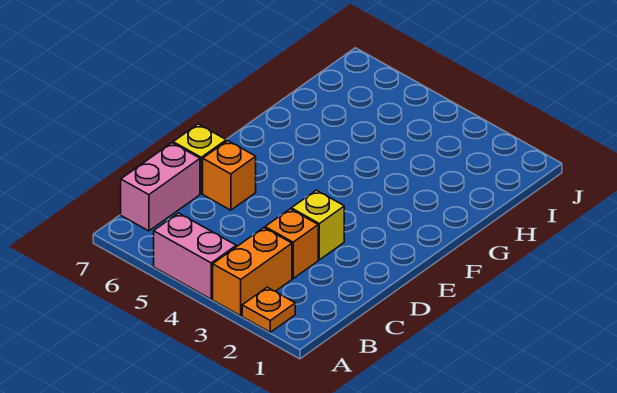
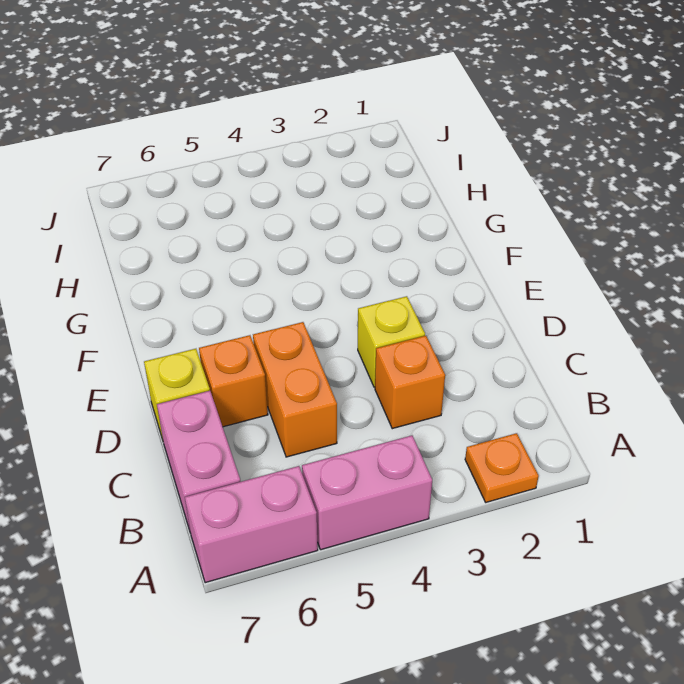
orange 1x2 brick [213,228,292,316] -> orange 1x2 brick moved to [253,322,337,457]
none -> pink 1x2 brick [185,466,318,583]

